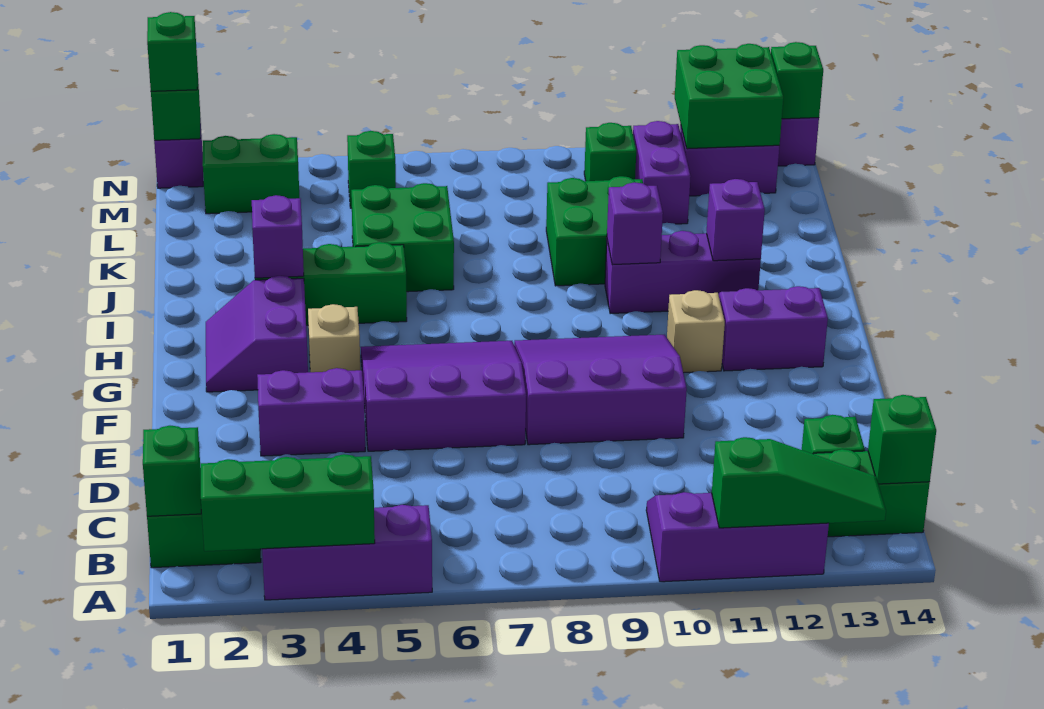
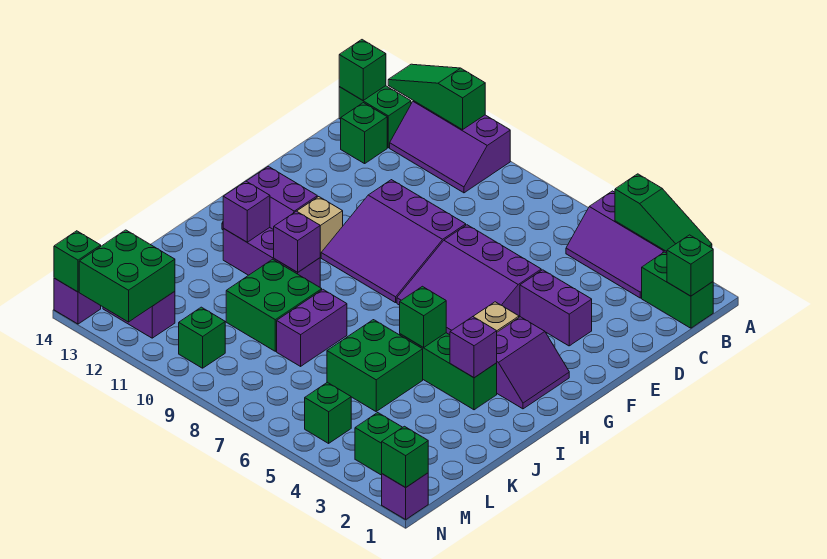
green 1x3 brick [201,454,375,551] -> green 1x3 slope [615,174,712,252]
purple 1x2 brick [633,121,691,224] -> purple 1x2 brick moved to [277,290,347,366]
green 1x1 brick [147,12,197,91] -> green 1x1 brick moved to [400,286,446,348]

